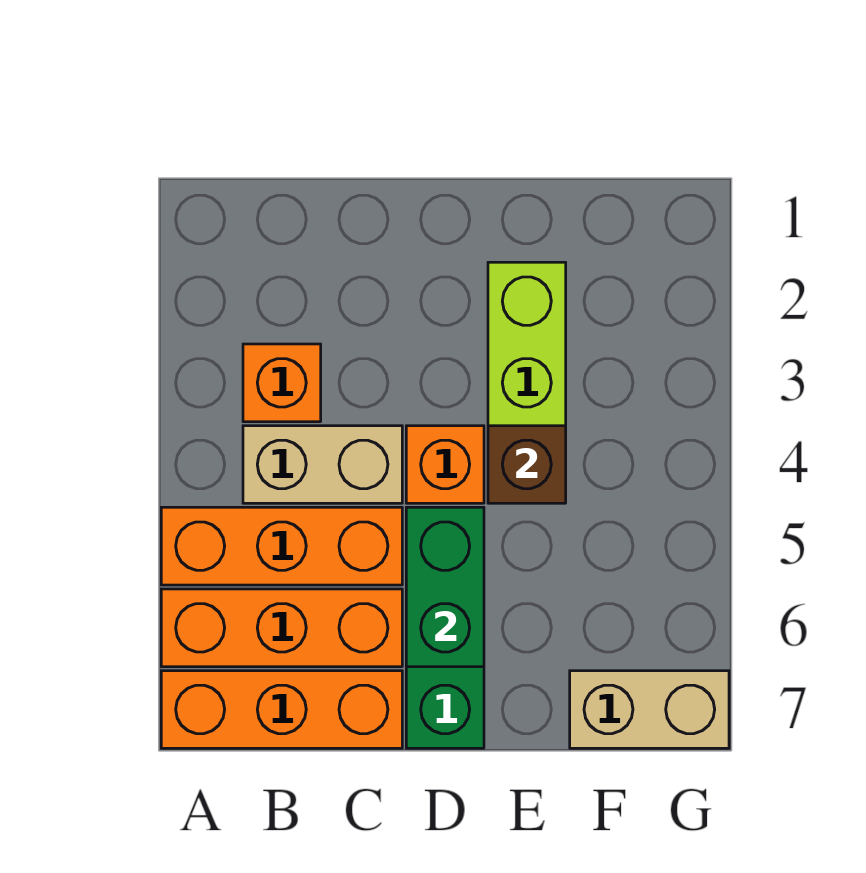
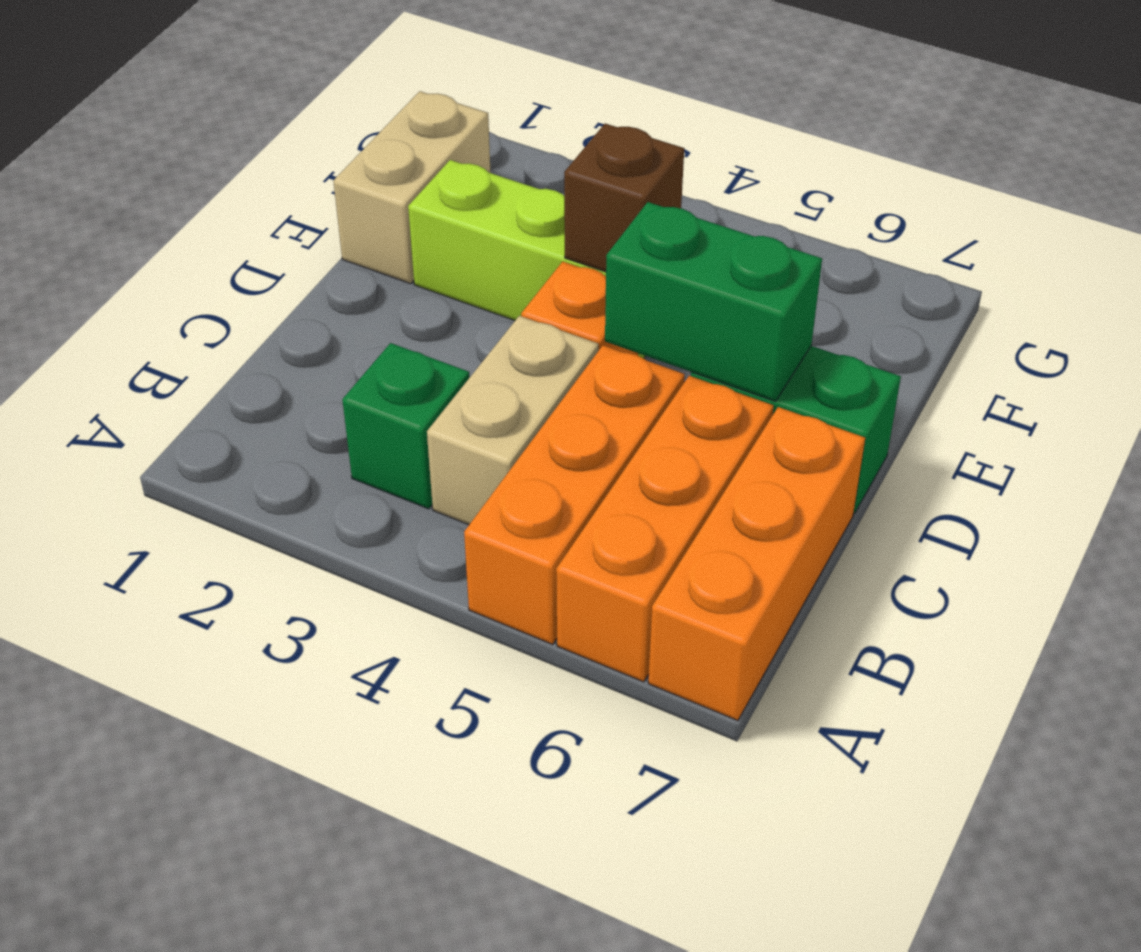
orange 1x1 brick [243,344,321,422] -> green 1x1 brick [342,343,470,509]
tan 1x2 brick [570,671,729,748] -> tan 1x2 brick moved to [333,91,491,284]

